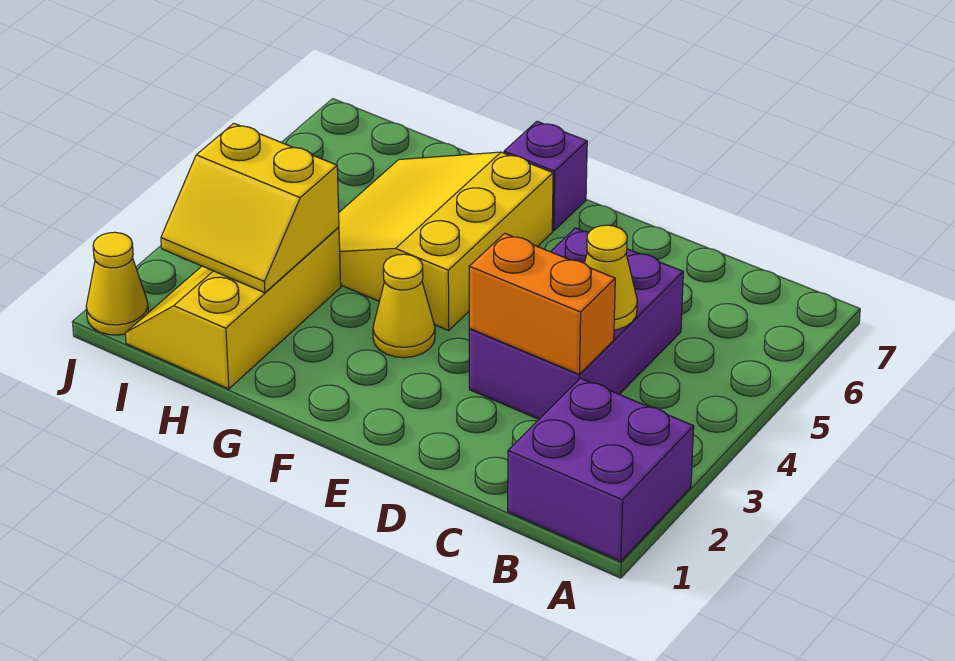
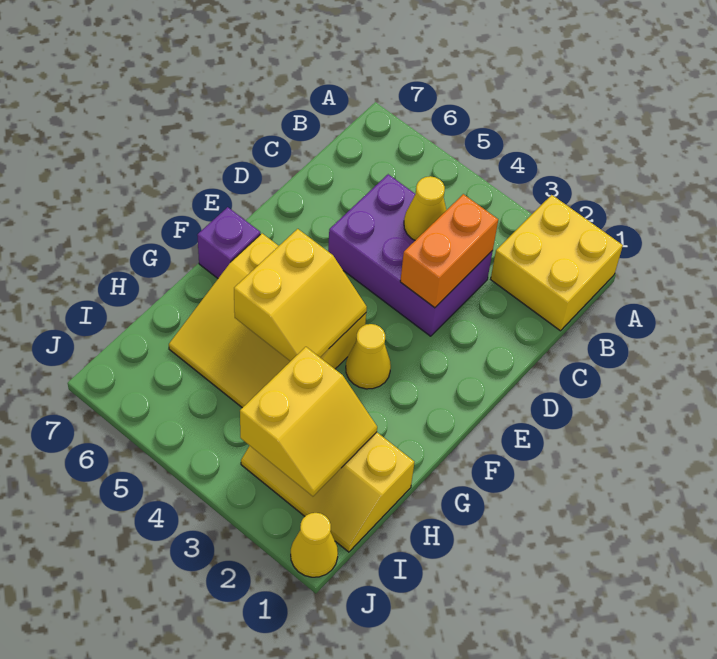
purple 2x2 brick [508,378,694,561] -> yellow 2x2 brick [491,195,623,331]
none -> yellow 2x2 slope [234,229,367,361]

